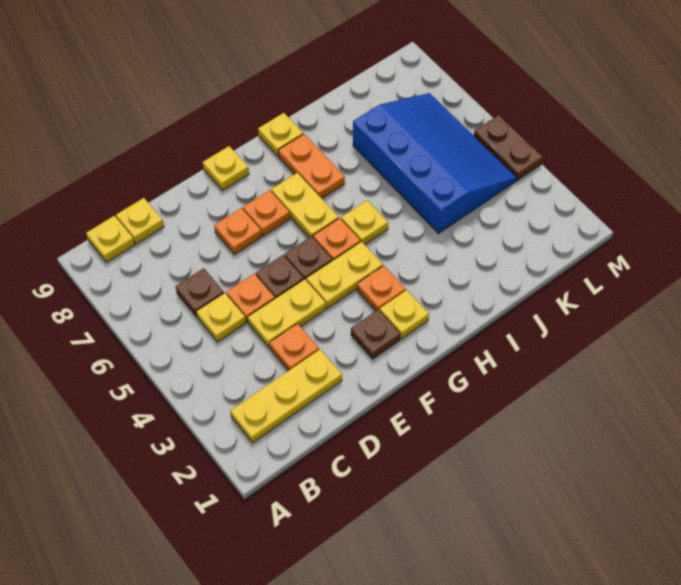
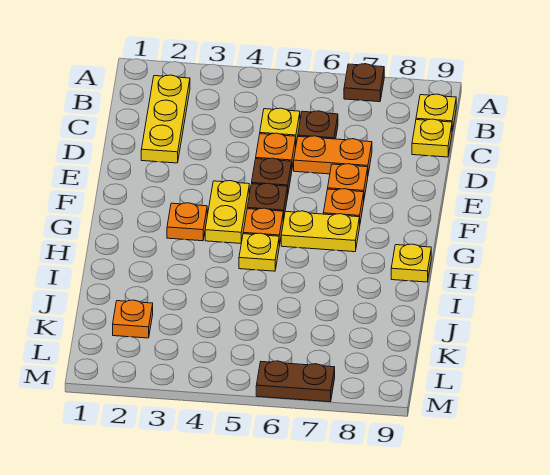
orange 1x1 plate [269,324,319,371] -> orange 1x1 plate moved to [113,300,153,338]
yellow 1x2 plate [248,279,326,348] -> none
brown 1x1 plate [351,309,400,359] -> brown 1x1 plate moved to [344,64,384,102]
yellow 1x1 plate [203,146,249,191] -> none
yellow 1x1 plate [380,290,429,339] -> none
orange 1x2 plate [278,134,345,198] -> orange 1x2 plate moved to [294,136,372,174]
blue 3x4 slope [353,93,517,234] -> none
brown 1x2 plate [474,115,543,181] -> brown 1x2 plate moved to [256,361,335,402]

